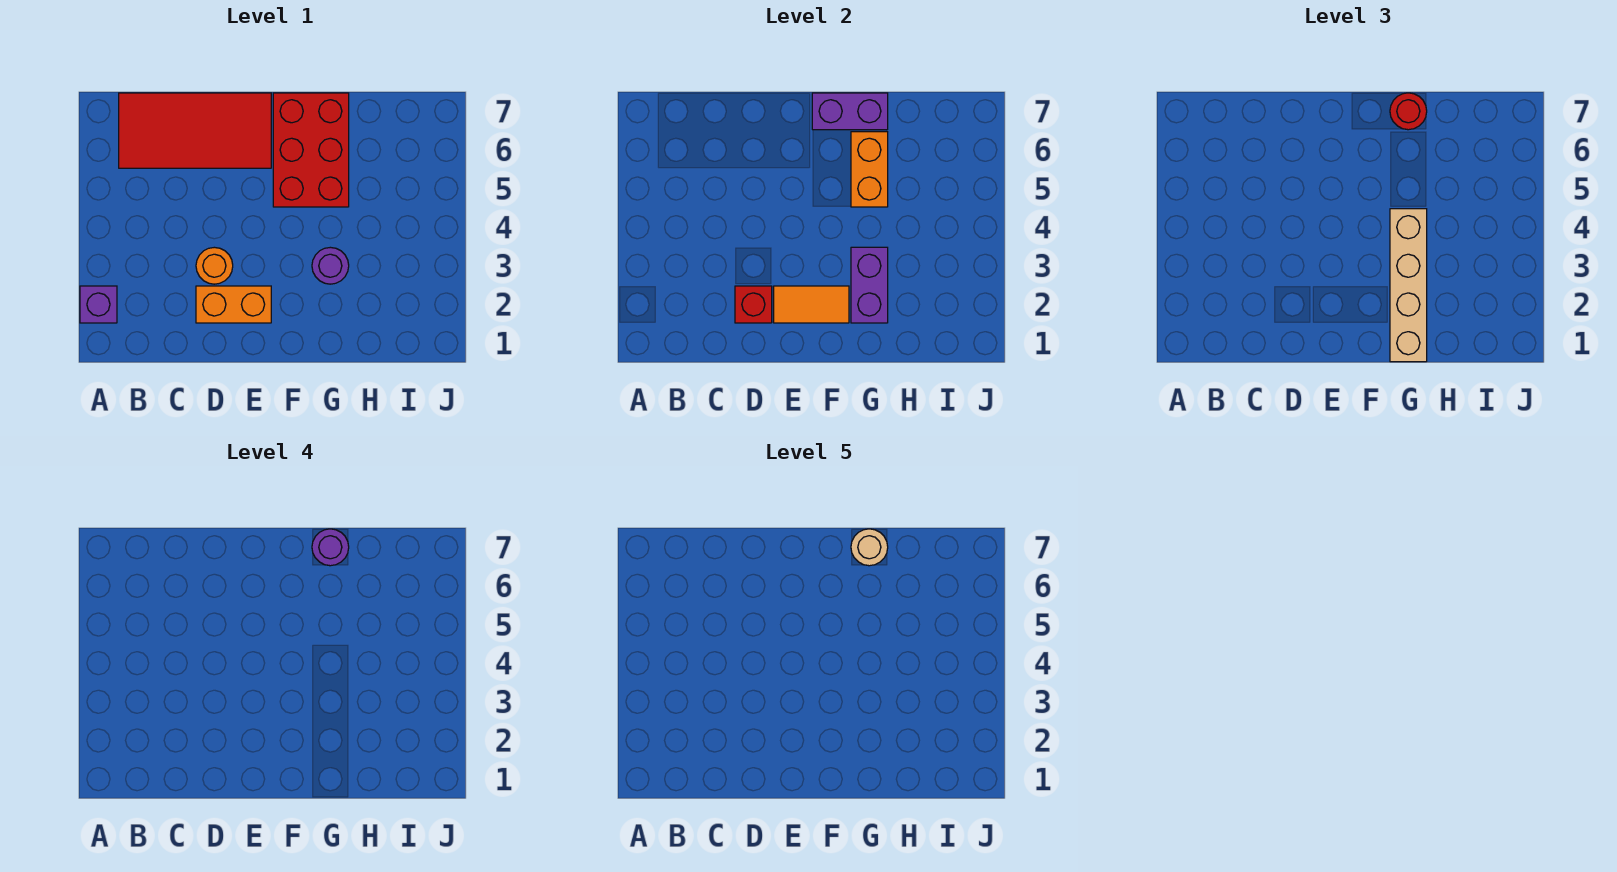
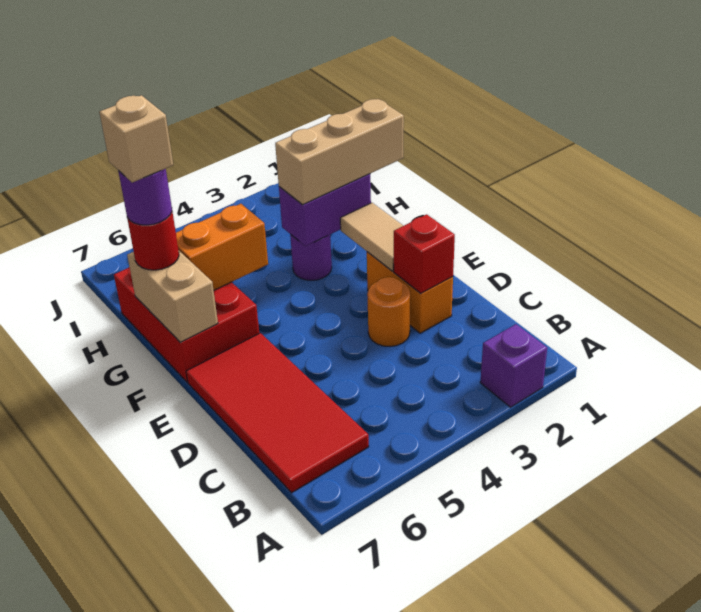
orange 1x2 tile [774,286,849,323] -> tan 1x2 tile [340,203,403,271]
red 2x3 brick [273,93,349,207] -> red 2x3 brick turned to [114,267,259,382]
purple 1x2 brick [812,93,888,130] -> tan 1x2 brick [127,251,218,342]
tan 1x4 brick [1390,209,1427,362] -> tan 1x3 brick [275,99,404,205]
tan 1x1 round brick [851,529,888,566] -> tan 1x1 brick [99,95,173,183]

